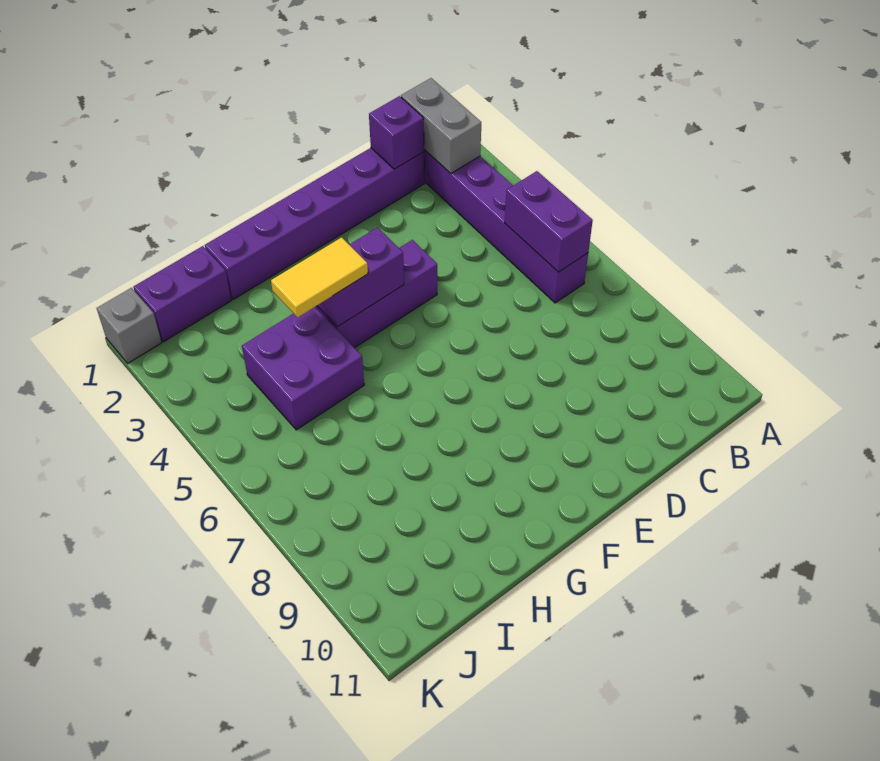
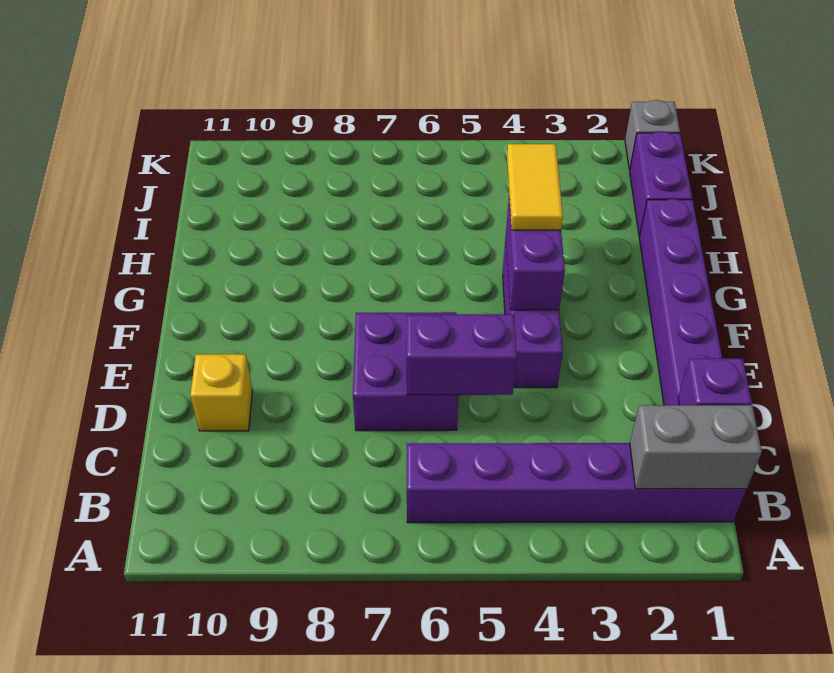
purple 1x2 brick [505,171,593,272] -> purple 1x2 brick moved to [407,314,517,395]
none -> yellow 1x1 brick [190,354,253,431]
purple 2x2 brick [242,307,364,430] -> purple 2x2 brick moved to [353,312,459,431]

